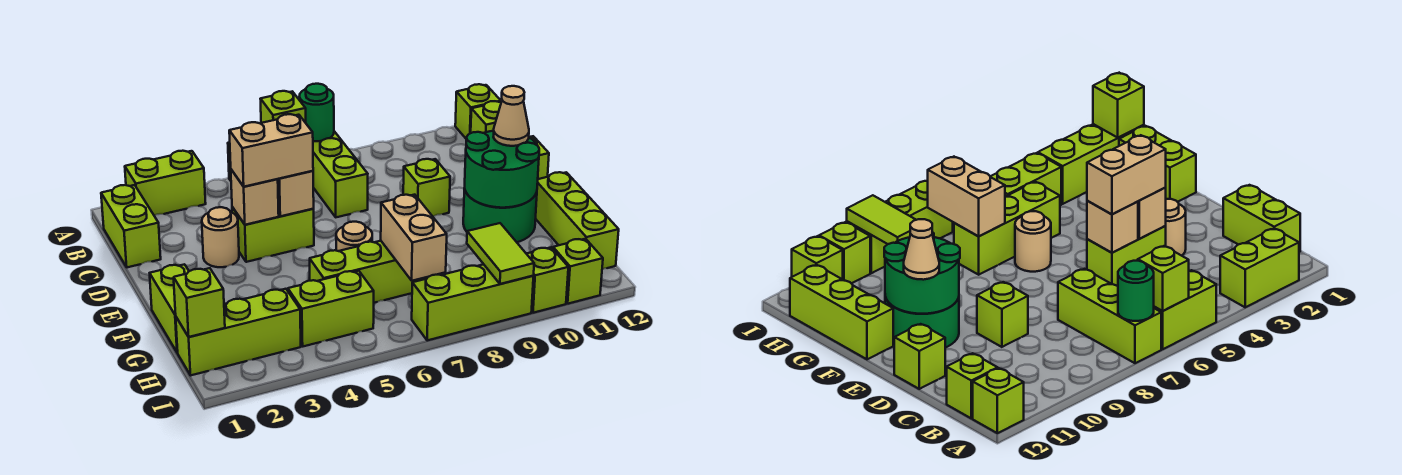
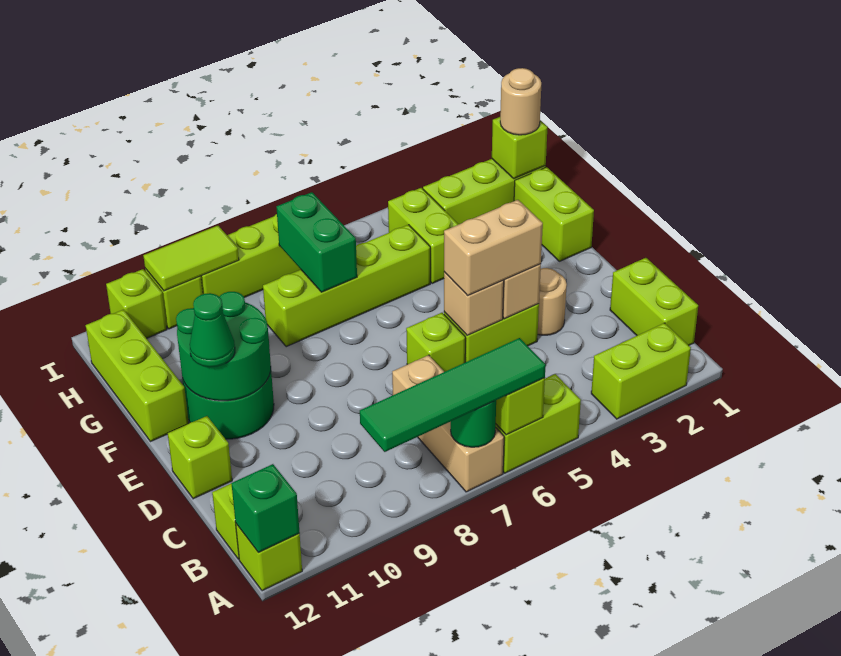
none -> green 1x4 tile [360,338,546,452]
lime 1x3 brick [313,131,368,217] -> tan 1x3 brick [392,355,504,492]
none -> green 1x1 brick [231,464,300,552]
lime 1x1 brick [403,159,450,216] -> lime 1x1 brick moved to [406,313,465,372]
tan 1x1 cone [494,86,529,146] -> green 1x1 cone [190,293,235,367]
tan 1x1 round brick [336,222,372,251] -> tan 1x1 round brick moved to [500,68,541,135]
lime 1x3 brick [310,241,428,303] -> lime 1x4 brick [263,225,430,347]
tan 1x2 brick [381,195,447,281] -> green 1x2 brick [276,192,357,292]
lime 1x2 brick [288,271,374,346] -> lime 1x2 brick turned to [388,188,459,284]
lime 1x2 tile [467,223,534,284] -> lime 1x2 tile turned to [143,226,239,291]

